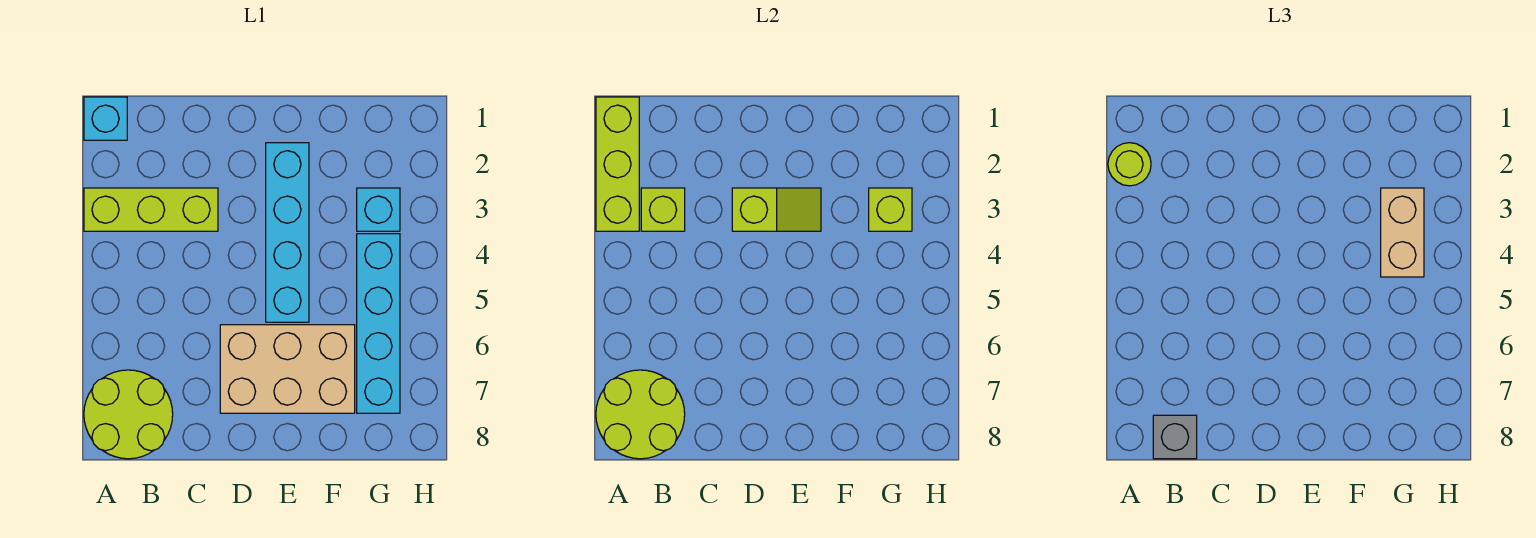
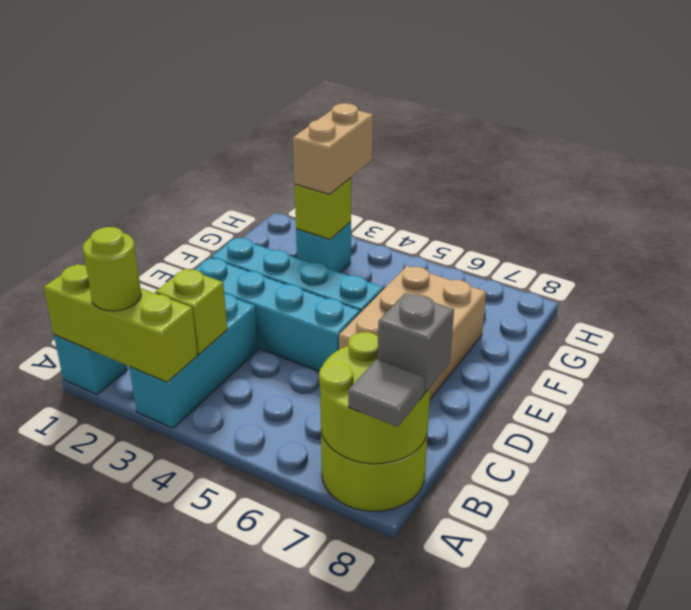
lime 1x3 brick [84,188,218,231] -> cyan 1x3 brick [129,294,258,428]
none -> grey 1x1 tile [348,359,425,427]
lime 1x2 slope [732,188,821,231] -> none
tan 1x2 brick [1381,188,1424,277] -> tan 1x2 brick turned to [293,103,373,194]
cyan 1x4 brick [357,234,400,413] -> cyan 1x4 brick moved to [195,258,360,371]

